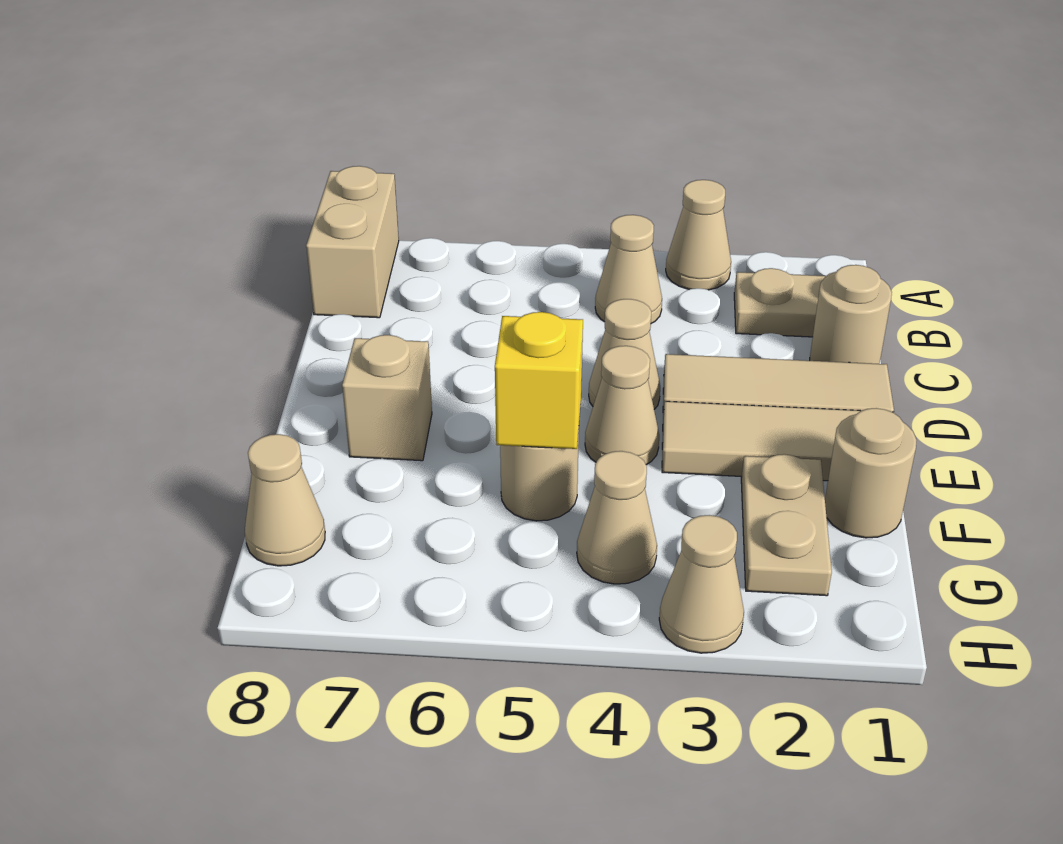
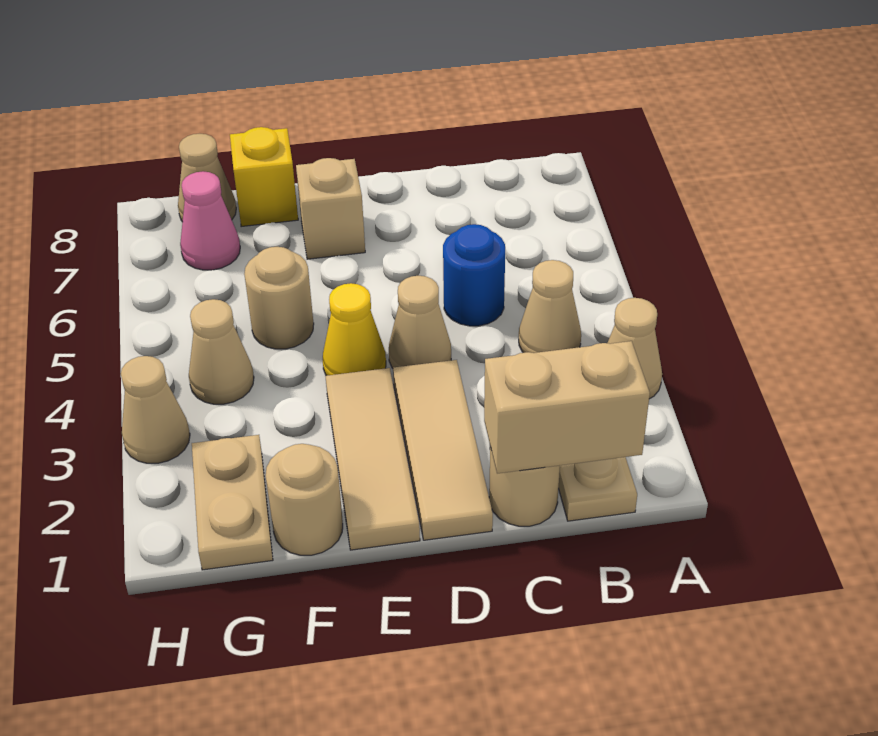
tan 1x2 brick [306,166,399,318] -> tan 1x2 brick moved to [484,341,650,474]
none -> blue 1x1 round brick [443,224,505,326]
tan 1x1 cone [585,346,659,465] -> yellow 1x1 cone [323,283,386,376]
tan 1x2 plate [741,454,832,596] -> tan 1x2 plate turned to [192,435,273,570]
yellow 1x1 brick [495,312,583,449] -> yellow 1x1 brick moved to [230,127,298,227]
none -> pink 1x1 cone [180,171,240,270]

